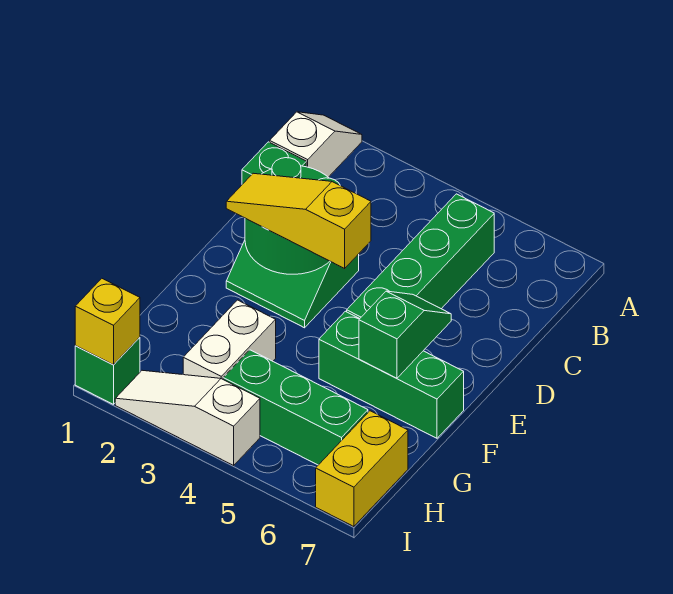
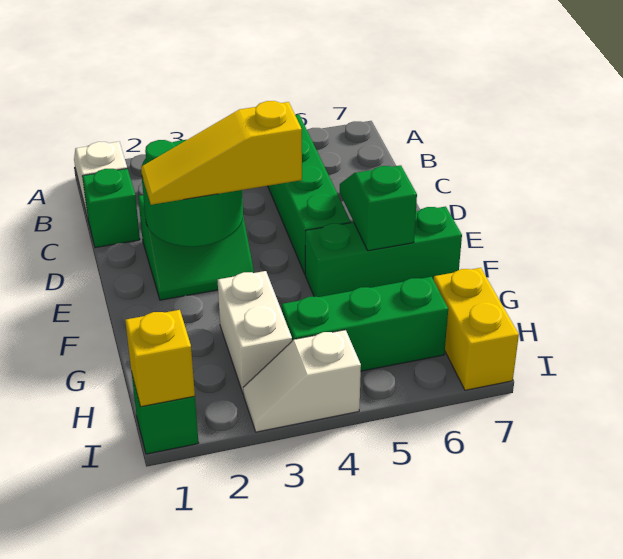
white 1x3 slope [115,370,260,465] -> white 1x2 slope [243,330,361,432]

